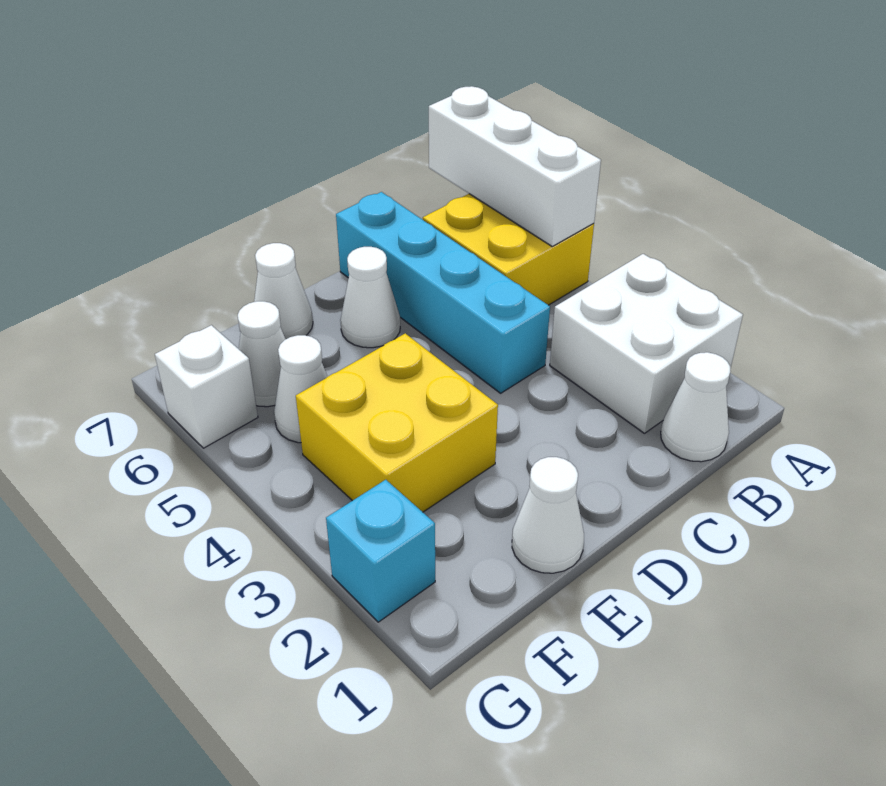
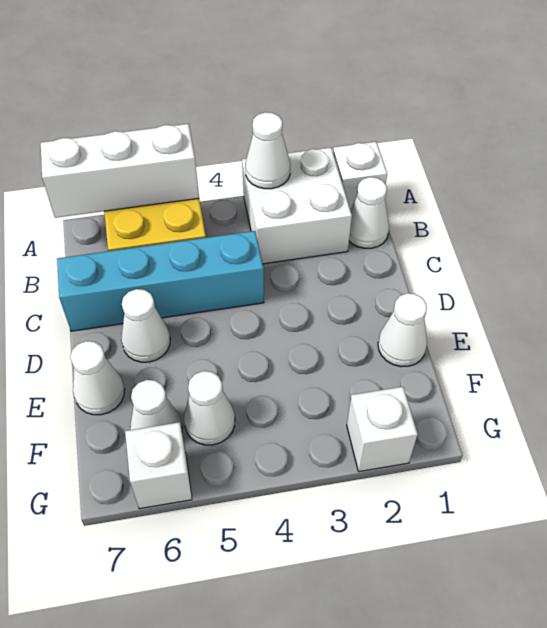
none -> white 1x1 brick [333,142,387,210]
none -> white 1x1 cone [245,112,290,189]
yellow 2x2 brick [296,333,498,512] -> none
cyan 1x1 brick [326,480,435,622] -> white 1x1 brick [347,387,418,472]

